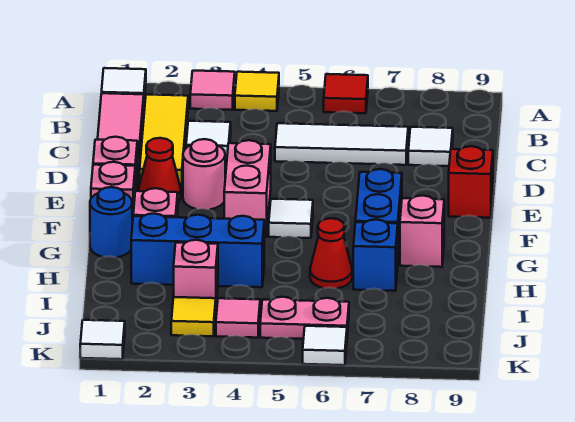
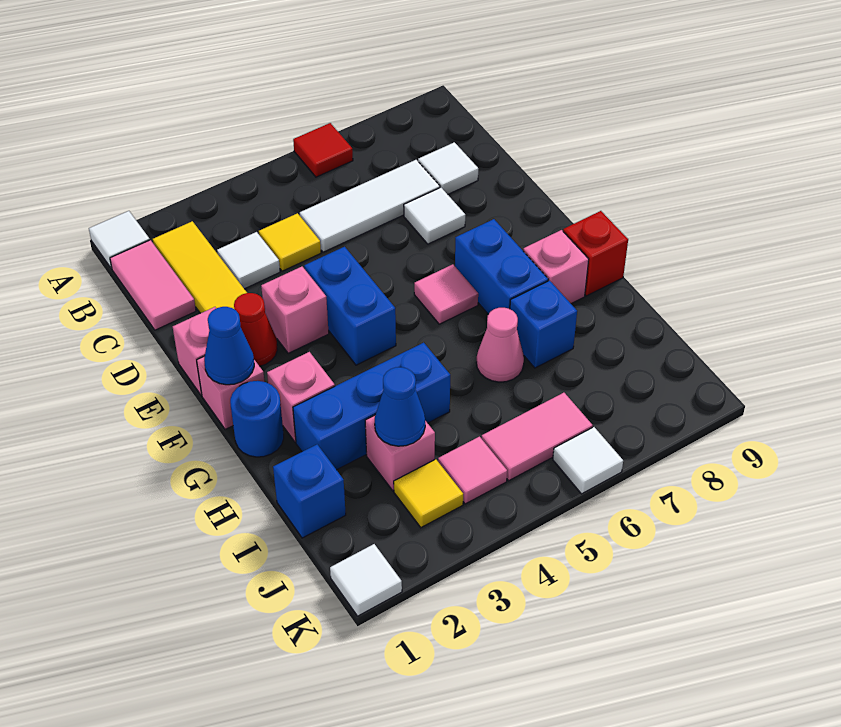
pink 1x1 tile [190,71,235,110] -> pink 1x1 tile moved to [414,264,478,324]
yellow 1x1 tile [235,72,279,111] -> yellow 1x1 tile moved to [259,213,321,271]
pink 1x1 round brick [183,139,225,210] -> pink 1x1 brick [261,267,329,353]
pink 1x2 brick [224,140,271,237] -> blue 1x2 brick [304,247,396,365]
red 1x1 brick [449,146,493,218] -> red 1x1 brick moved to [563,211,628,296]
none -> blue 1x1 cone [204,307,254,385]
white 1x1 tile [269,199,313,238] -> white 1x1 tile moved to [404,188,465,244]
red 1x1 cone [310,218,352,289] -> pink 1x1 cone [476,308,524,382]
none -> blue 1x1 brick [273,444,346,538]
none -> blue 1x1 cone [375,367,425,446]
pink 1x2 plate [260,297,349,339] -> pink 1x2 tile [481,393,593,481]

